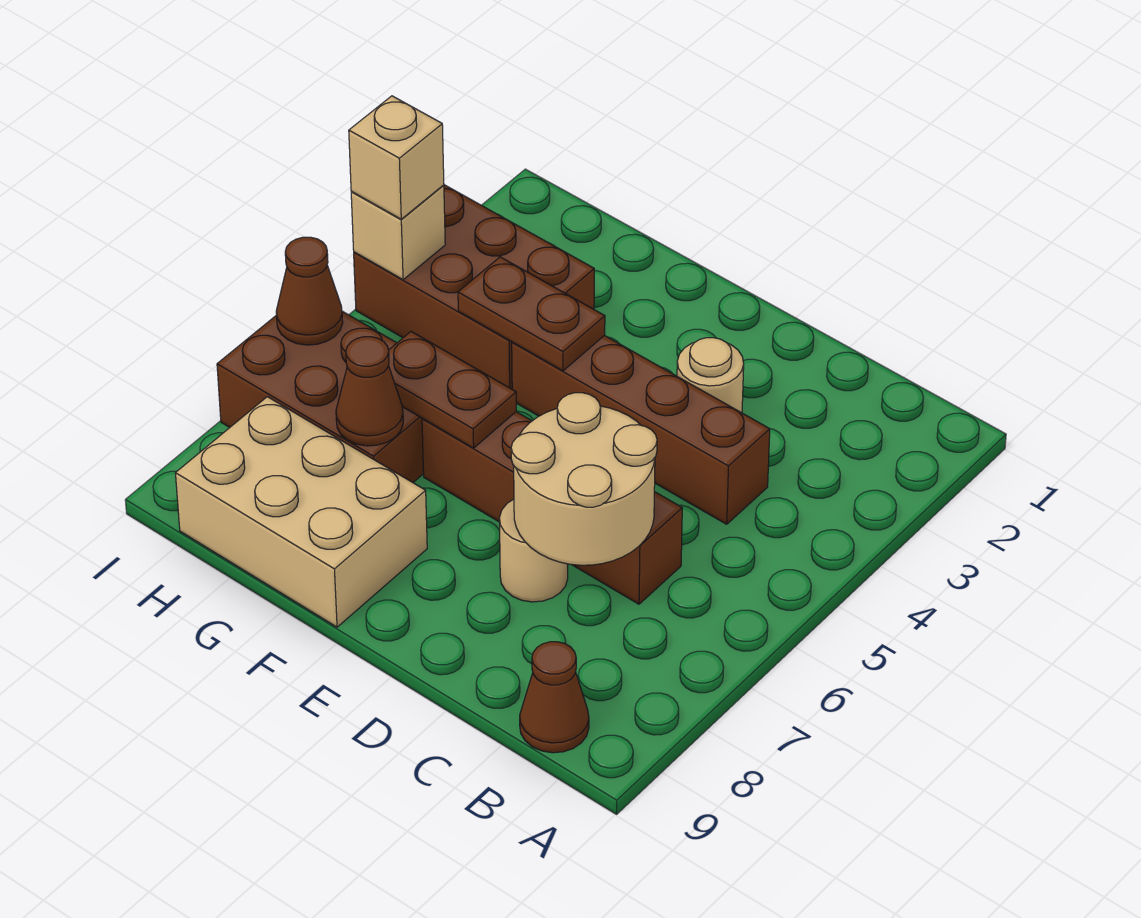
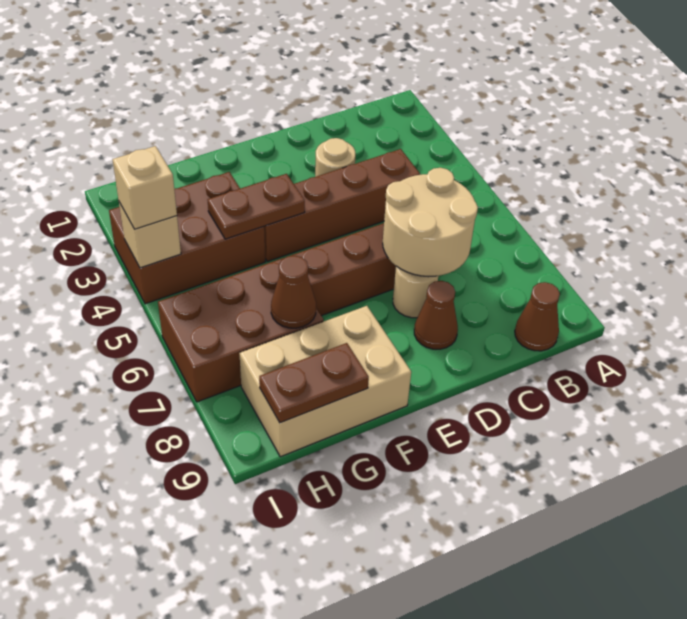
brown 1x2 plate [389,332,516,448] -> brown 1x2 plate moved to [259,343,369,423]
brown 1x1 cone [276,237,343,345] -> brown 1x1 cone moved to [414,281,458,349]

